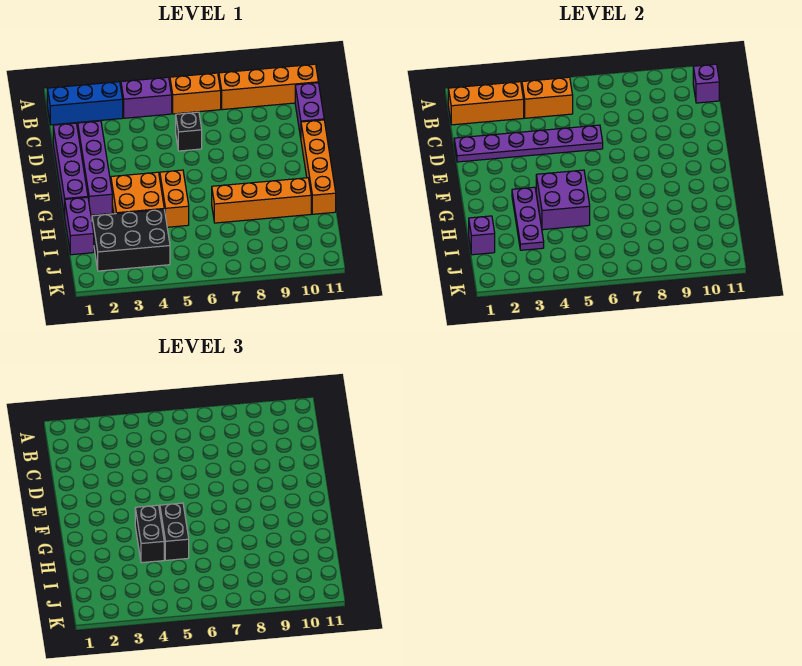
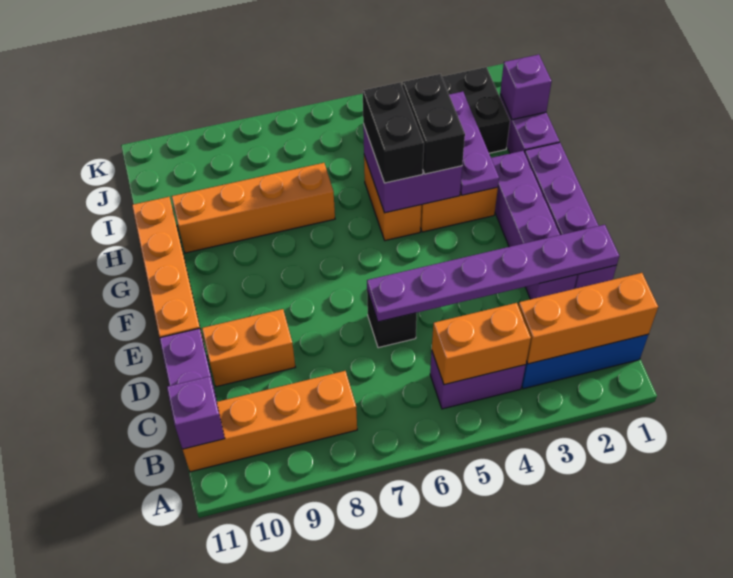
orange 1x2 brick [170,73,221,114] -> orange 1x2 brick moved to [202,309,295,387]

